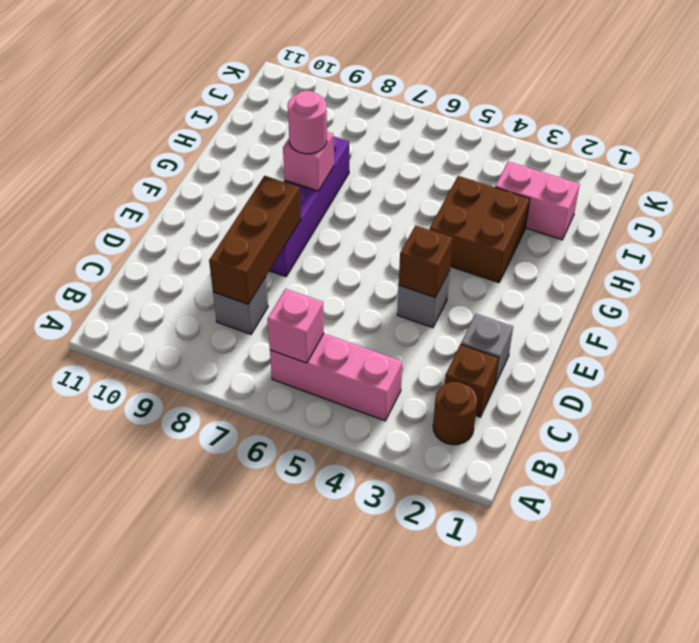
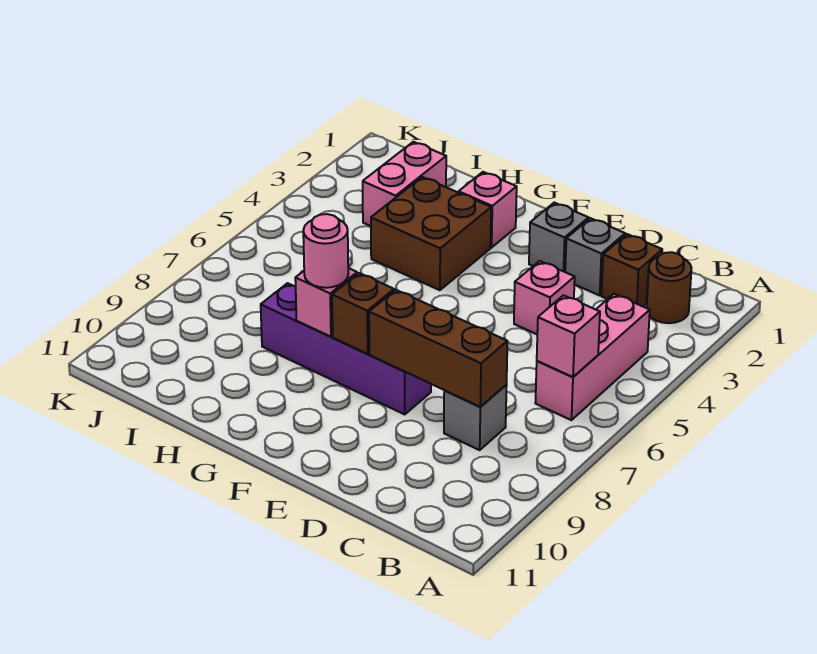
none -> pink 1x1 brick [514,261,575,334]
grey 1x1 brick [397,271,450,328] -> grey 1x1 brick moved to [529,203,589,272]
brown 1x1 brick [399,225,453,297] -> brown 1x1 brick moved to [332,273,394,354]
none -> pink 1x1 brick [459,172,517,248]

